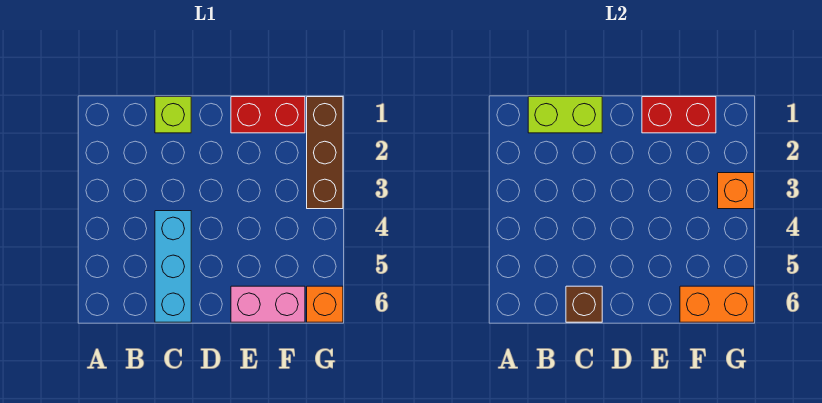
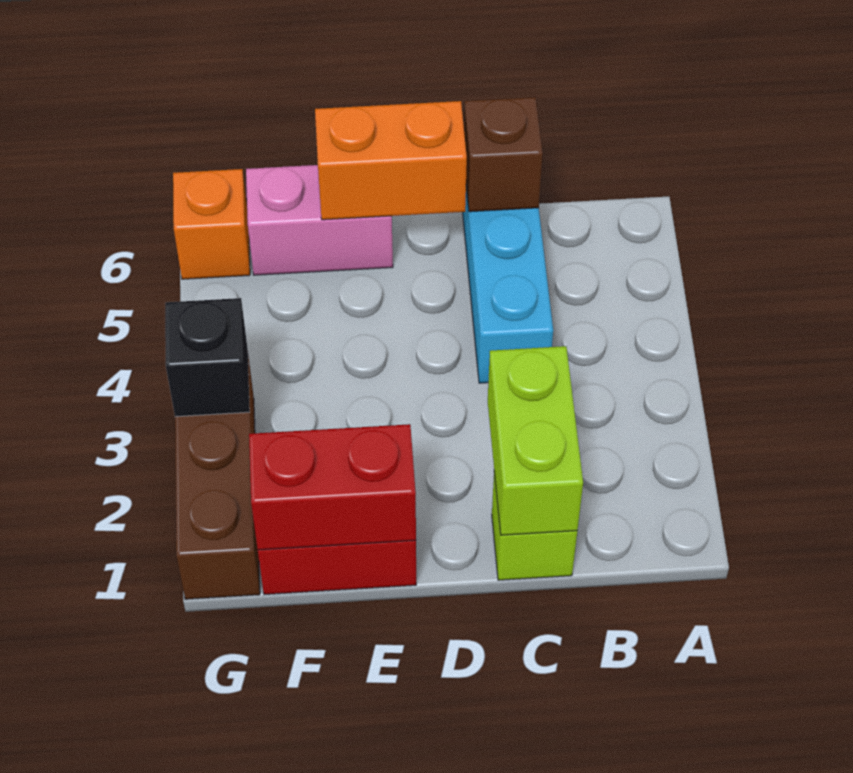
lime 1x2 brick [528,97,602,133] -> lime 1x2 brick turned to [488,346,583,535]
orange 1x2 brick [680,286,754,322] -> orange 1x2 brick moved to [315,101,467,220]
orange 1x1 brick [718,173,754,209] -> black 1x1 brick [165,298,250,417]

